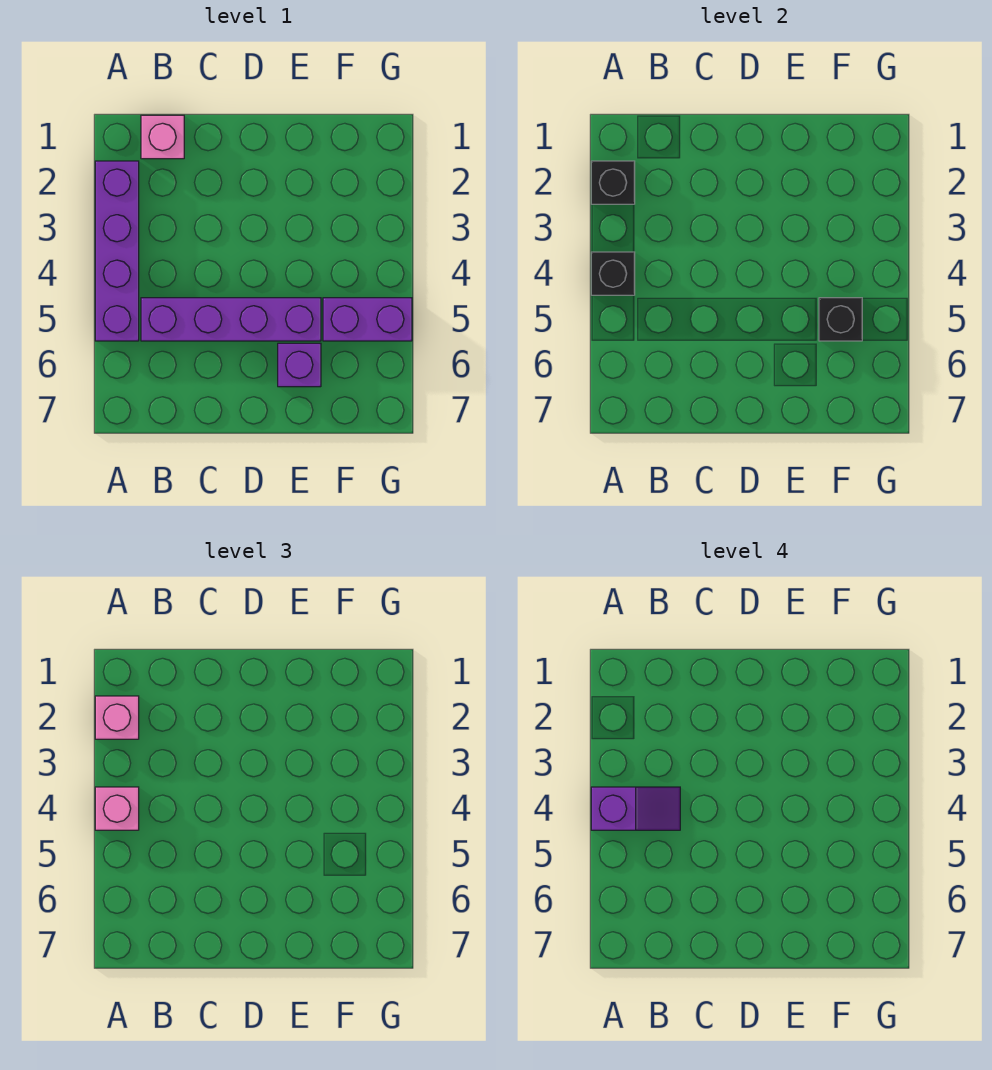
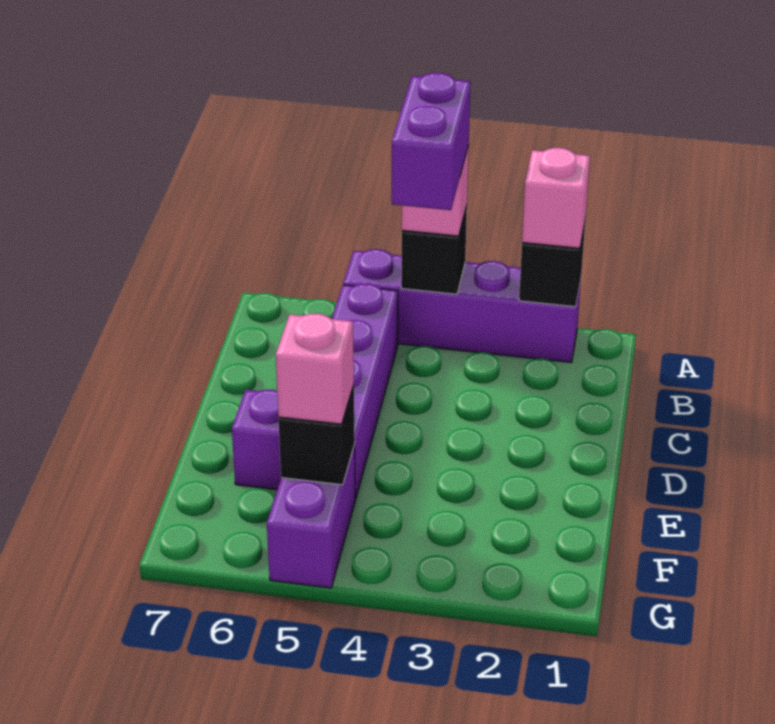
purple 1x2 slope [591,787,680,830] -> purple 1x2 brick [392,73,471,210]
pink 1x1 brick [141,115,184,159] -> pink 1x1 brick moved to [276,314,354,424]

